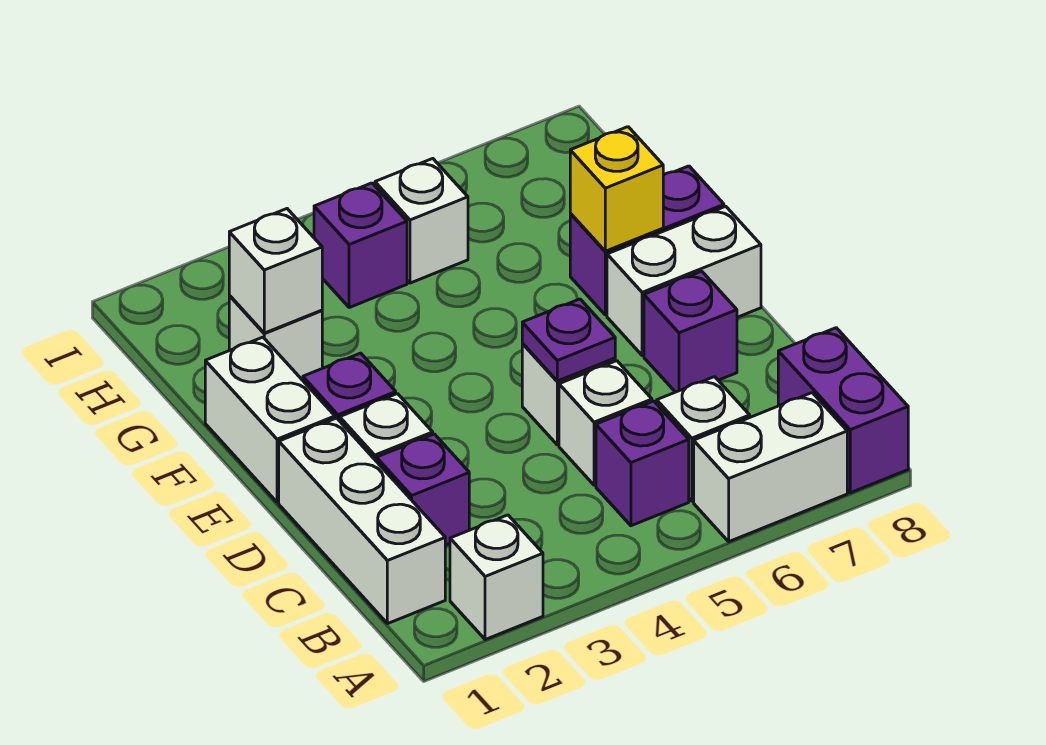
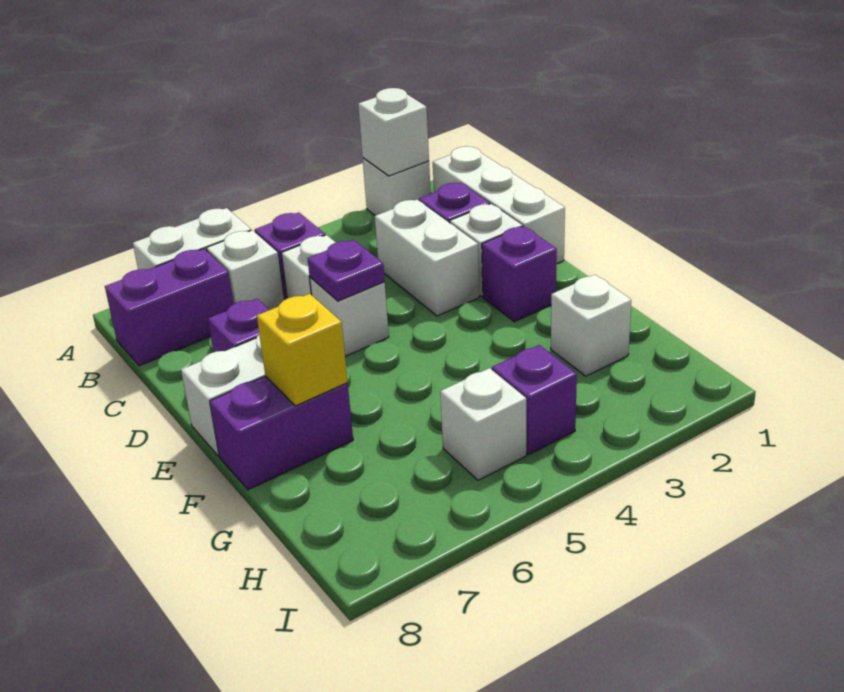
purple 1x2 brick [778,328,908,493] -> purple 1x2 brick turned to [105,249,233,366]
white 1x2 brick [205,337,335,502] -> white 1x2 brick moved to [375,200,479,316]
white 1x1 brick [229,209,322,333] -> white 1x1 brick moved to [358,88,429,176]

